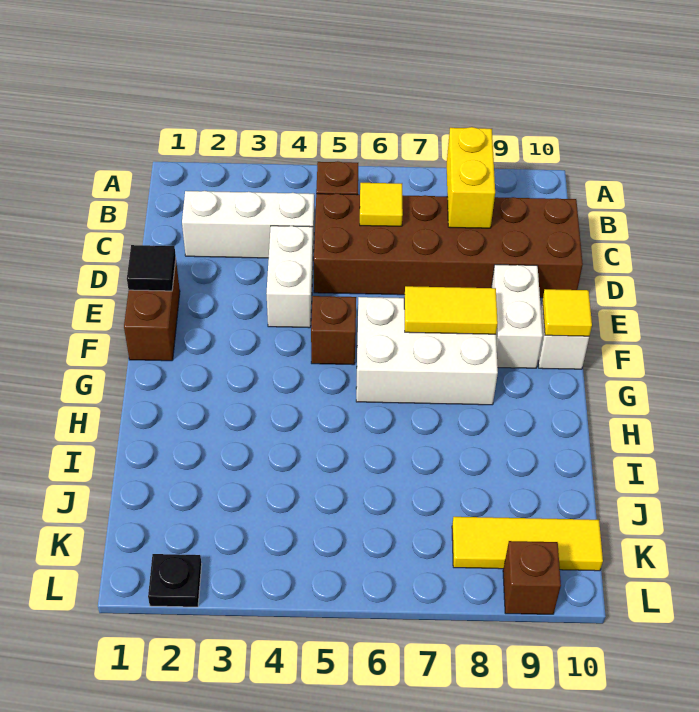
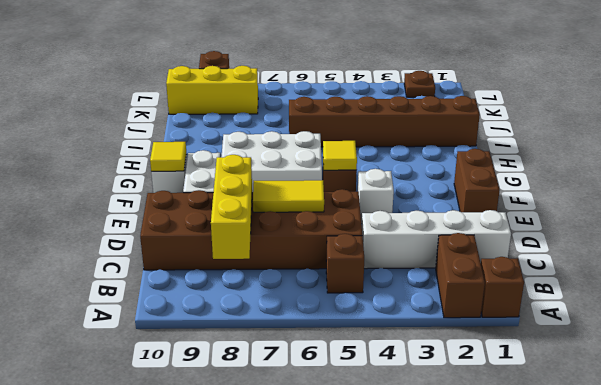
none -> brown 1x1 brick [481,257,524,317]
none -> brown 1x2 brick [436,233,485,318]
yellow 1x2 brick [447,127,495,228] -> yellow 1x3 brick [211,155,252,259]
white 1x3 brick [182,191,314,258] -> white 1x4 brick [362,210,511,269]
yellow 1x1 tile [360,183,403,226] -> yellow 1x1 tile moved to [323,141,357,170]
white 1x2 brick [267,226,313,328] -> white 1x1 brick [358,169,394,224]
black 1x1 tile [127,245,176,291] -> none
yellow 1x2 tile [404,286,498,334] -> yellow 1x2 tile moved to [253,180,324,212]
none -> brown 1x6 brick [289,96,480,147]
yellow 1x3 tile [452,517,603,571] -> yellow 1x3 brick [166,66,258,114]
black 1x1 plate [148,554,202,607] -> brown 1x1 plate [404,71,435,97]

